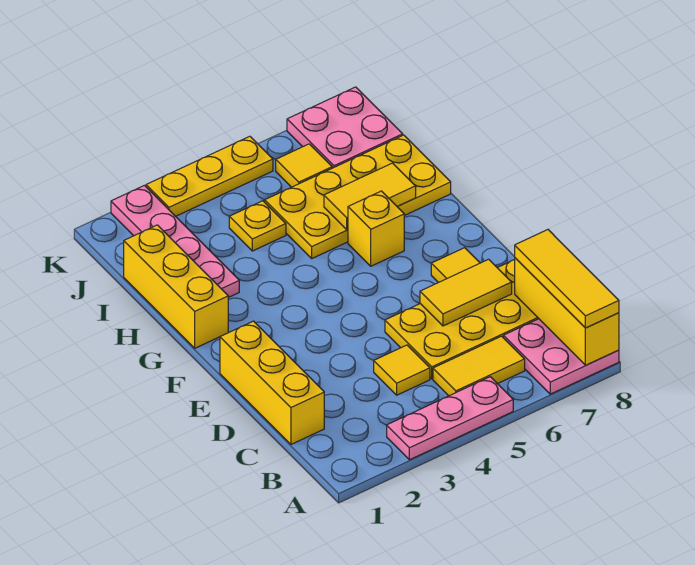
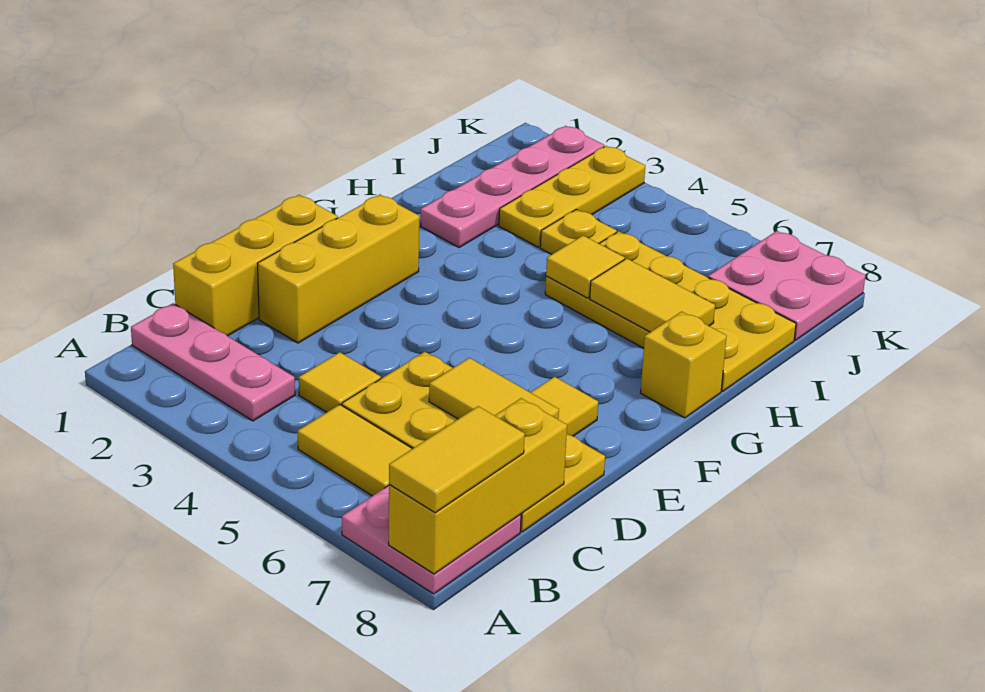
pink 1x3 plate [387,377,513,460] -> pink 1x3 plate moved to [131,303,295,421]
yellow 1x3 tile [515,230,619,328] -> yellow 1x2 tile [389,406,525,513]
yellow 1x3 brick [124,225,228,348] -> yellow 1x3 brick moved to [257,195,419,343]
yellow 1x1 brick [348,191,404,266] -> yellow 1x1 brick moved to [641,312,727,418]
yellow 1x1 tile [276,144,332,187] -> yellow 1x1 tile moved to [546,236,625,298]
yellow 1x3 plate [146,136,273,216] -> yellow 1x3 plate turned to [499,146,645,247]

